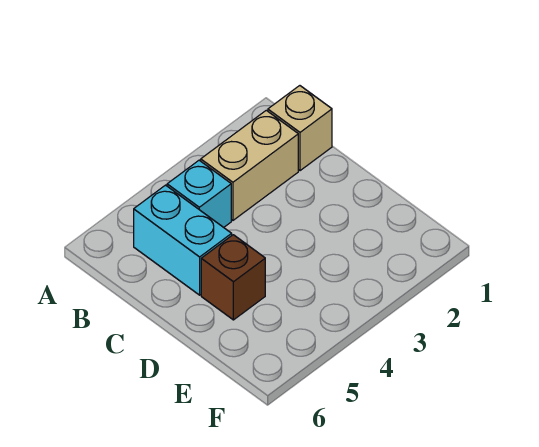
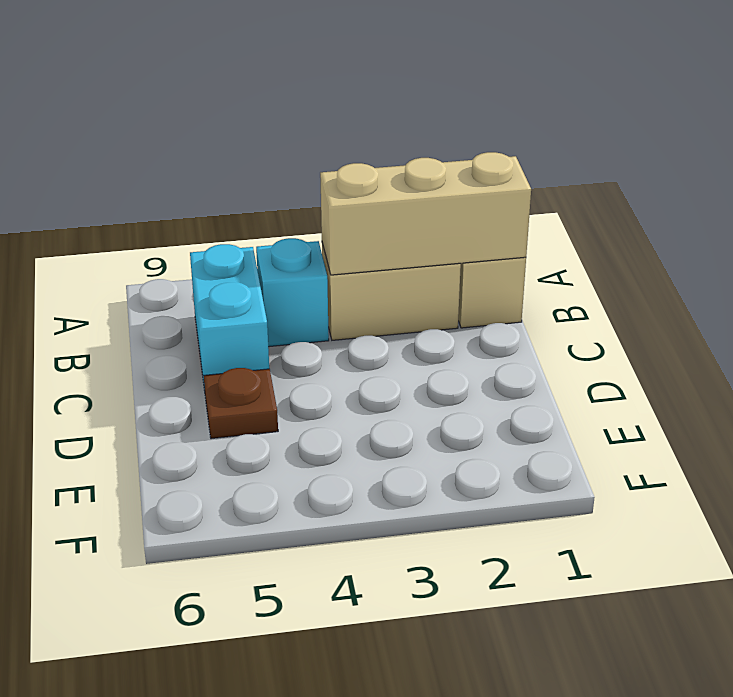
none -> tan 1x3 brick [320,152,531,275]
brown 1x1 brick [201,235,265,320] -> brown 1x1 plate [204,368,278,439]

